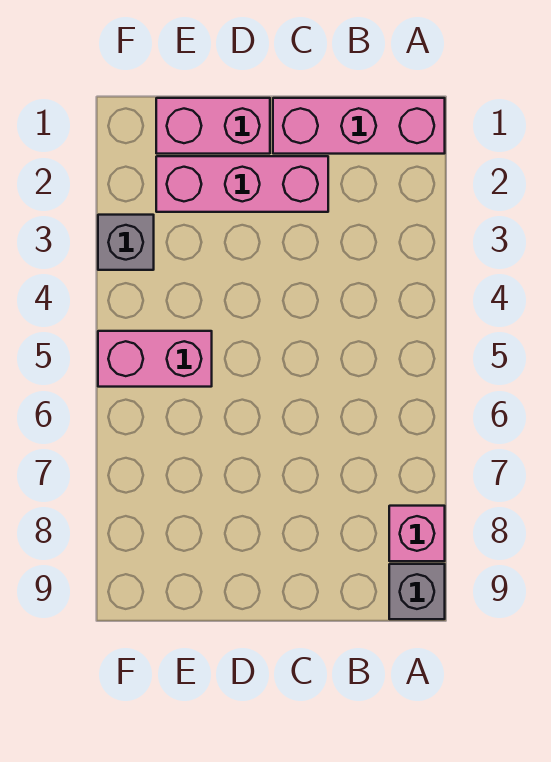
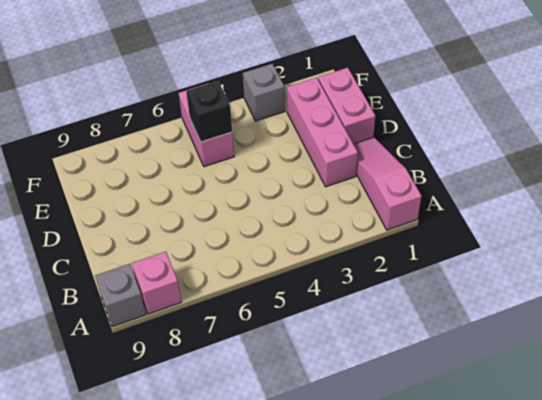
pink 1x3 brick [273,98,445,154] -> pink 1x3 slope [354,137,421,230]
none -> black 1x1 brick [186,81,232,142]

